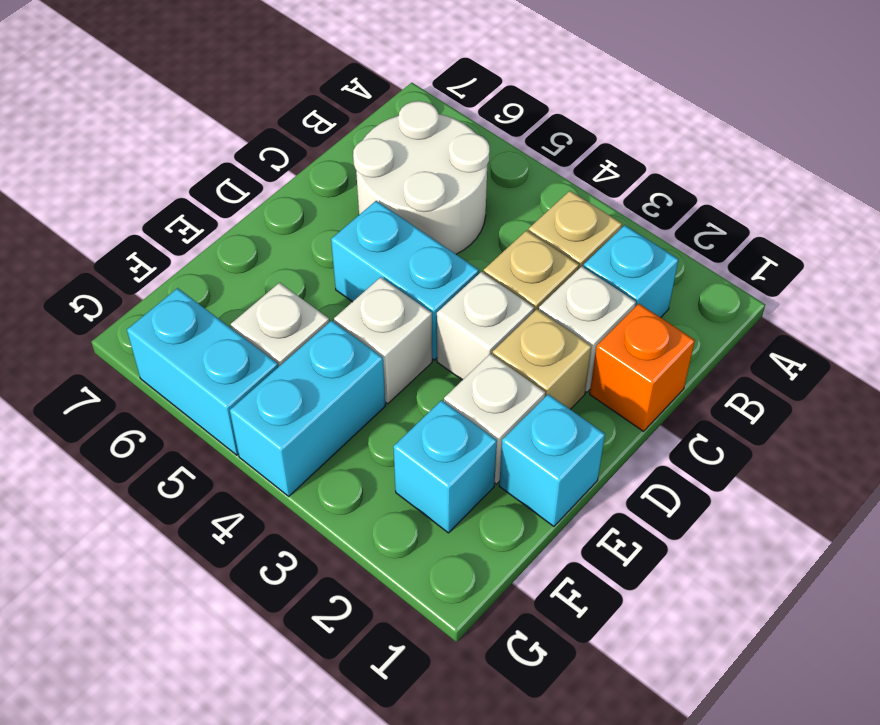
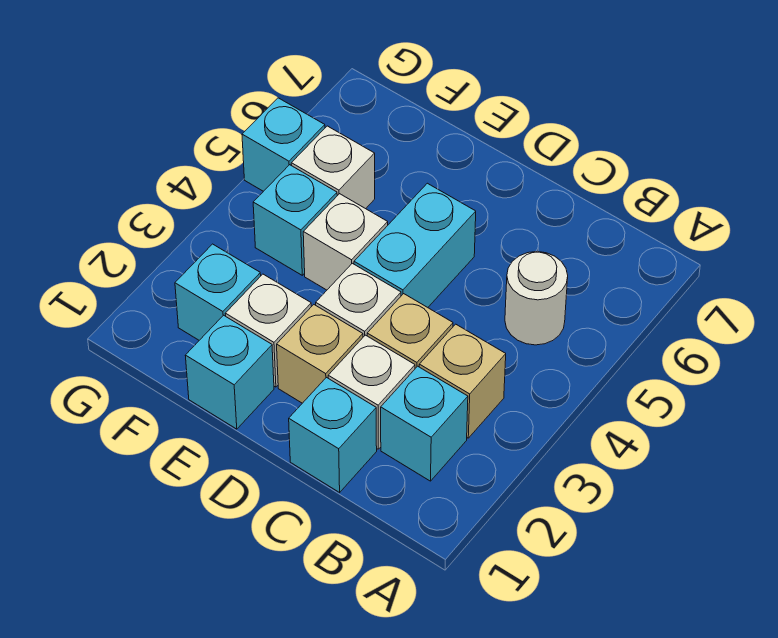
white 2x2 round brick [353,101,490,254] -> white 1x1 round brick [505,252,568,345]
orange 1x1 brick [590,304,695,431] -> cyan 1x1 brick [289,378,377,492]
cyan 1x2 brick [230,320,385,496] -> cyan 1x1 brick [253,165,337,275]
cyan 1x2 brick [127,288,278,455] -> cyan 1x1 brick [242,98,325,191]

